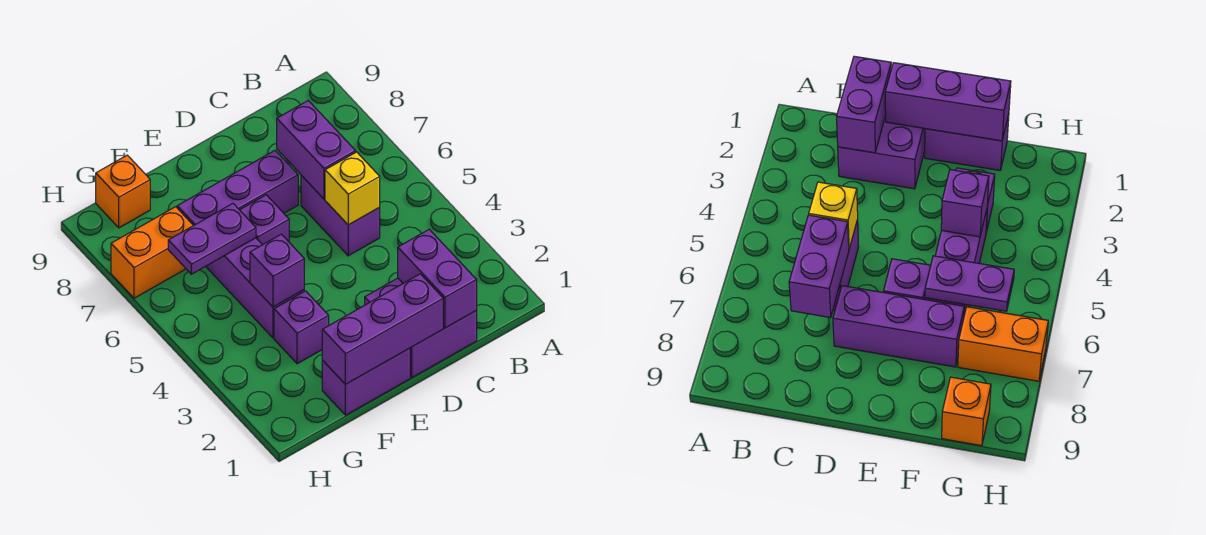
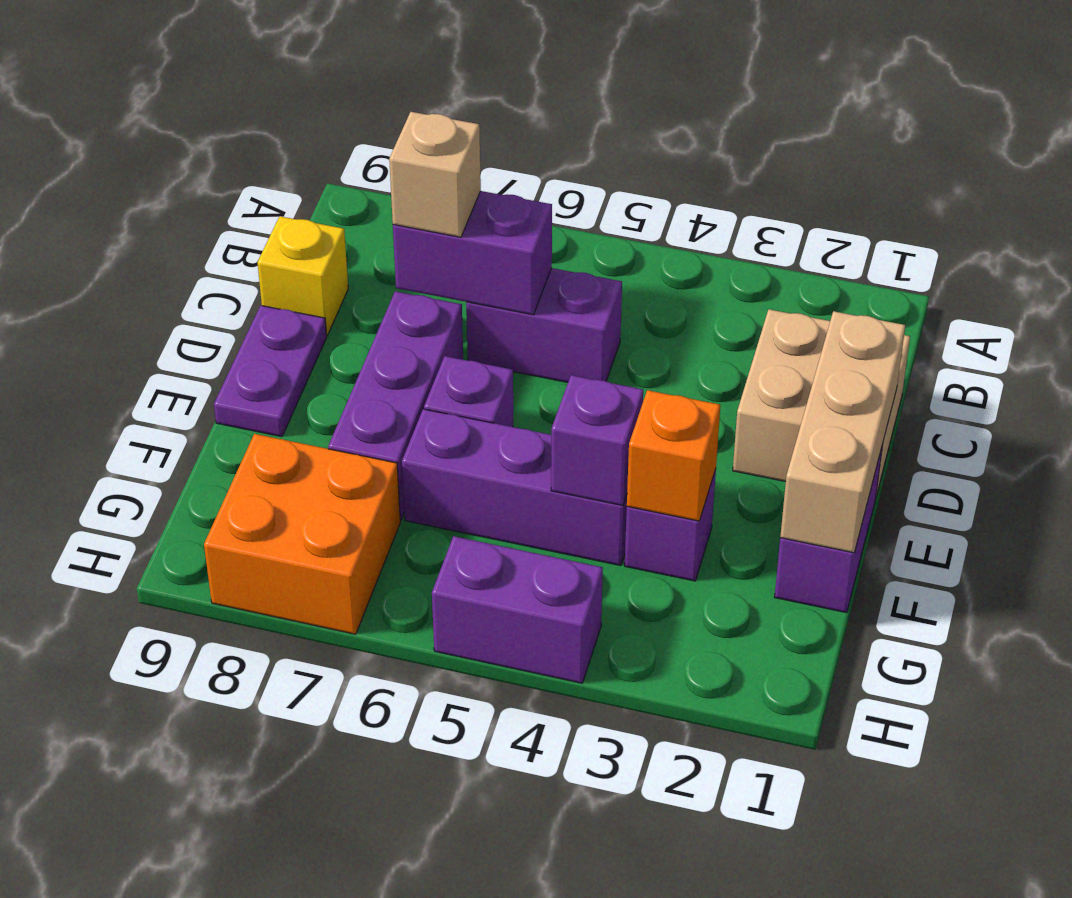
purple 2x2 brick [365,278,477,378] -> tan 2x2 brick [733,309,910,499]
purple 1x2 brick [398,229,477,328] -> purple 1x2 brick moved to [432,536,603,683]
yellow 1x1 brick [325,152,380,225] -> yellow 1x1 brick moved to [257,216,348,335]
none -> tan 1x1 brick [389,112,481,237]
purple 1x3 brick [322,274,443,385] -> tan 1x3 brick [780,311,905,553]
purple 1x2 plate [168,204,256,274] -> purple 1x2 plate moved to [214,305,327,437]
orange 1x2 brick [111,207,194,298] -> orange 2x2 brick [204,434,400,634]
orange 1x1 brick [96,155,150,228] -> orange 1x1 brick moved to [627,390,720,521]

